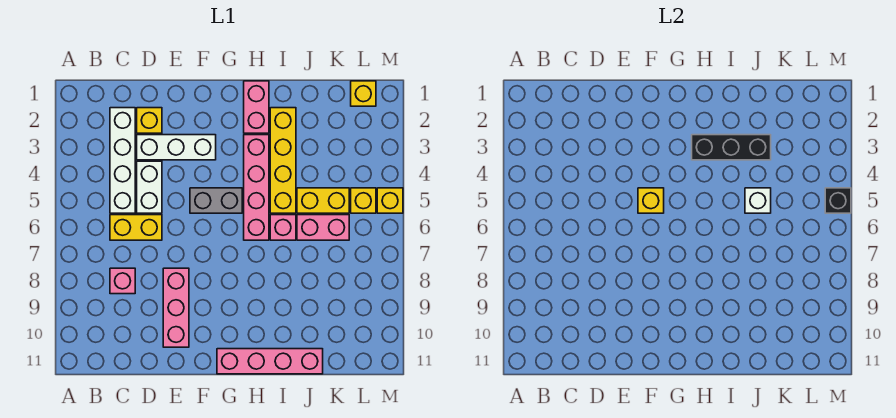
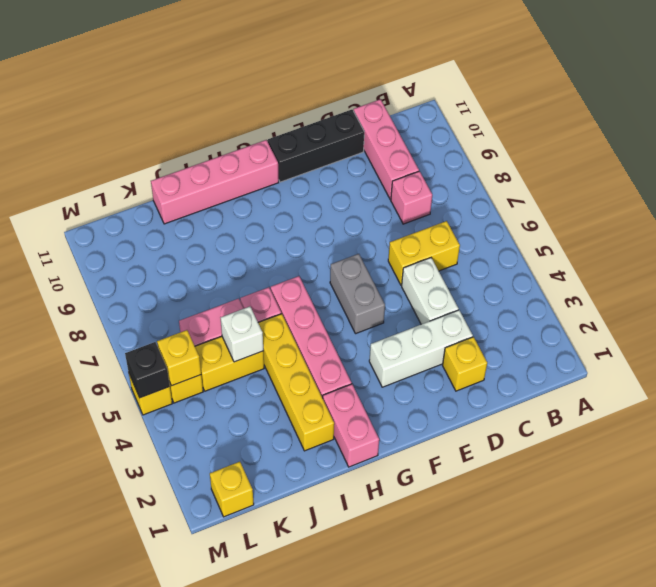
white 1x4 brick [110,108,135,213] -> none
pink 1x3 brick [163,268,189,347] -> pink 1x3 brick moved to [354,99,419,200]
grey 1x2 brick [190,188,242,213] -> grey 1x2 brick turned to [330,254,385,333]
yellow 1x1 brick [638,188,664,213] -> yellow 1x1 brick moved to [157,330,201,386]
black 1x3 brick [692,135,771,160] -> black 1x3 brick moved to [268,110,364,182]

